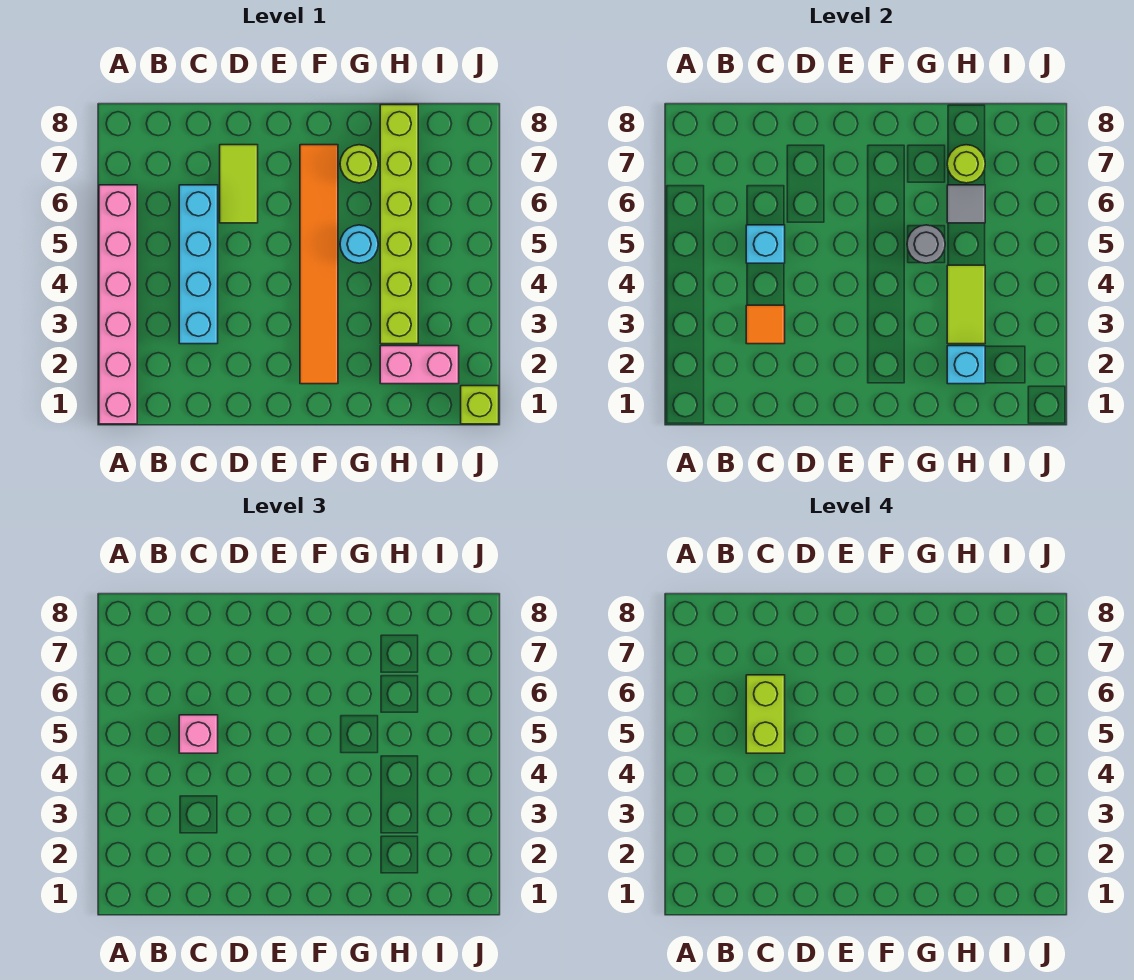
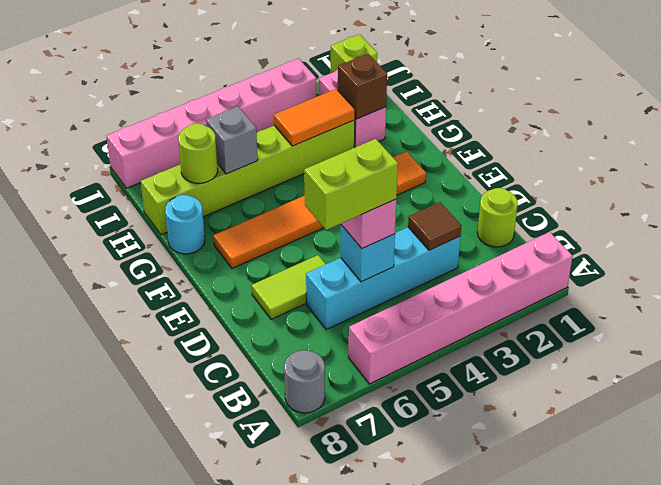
orange 1x1 tile [746,305,785,344] -> brown 1x1 tile [408,202,461,250]
cyan 1x1 round brick [340,225,378,263] -> cyan 1x1 round brick moved to [165,195,205,254]
grey 1x1 round brick [907,225,945,263] -> grey 1x1 round brick moved to [284,350,325,413]
lime 1x1 round brick [340,145,378,183] -> lime 1x1 round brick moved to [478,188,518,247]
cyan 1x1 brick [947,346,985,384] -> brown 1x1 brick [338,54,387,119]
lime 1x2 tile [947,265,985,344] -> orange 1x2 tile [274,89,355,146]
grey 1x1 tile [947,185,985,223] -> grey 1x1 brick [206,106,258,174]
none -> pink 1x6 brick [106,59,316,188]

